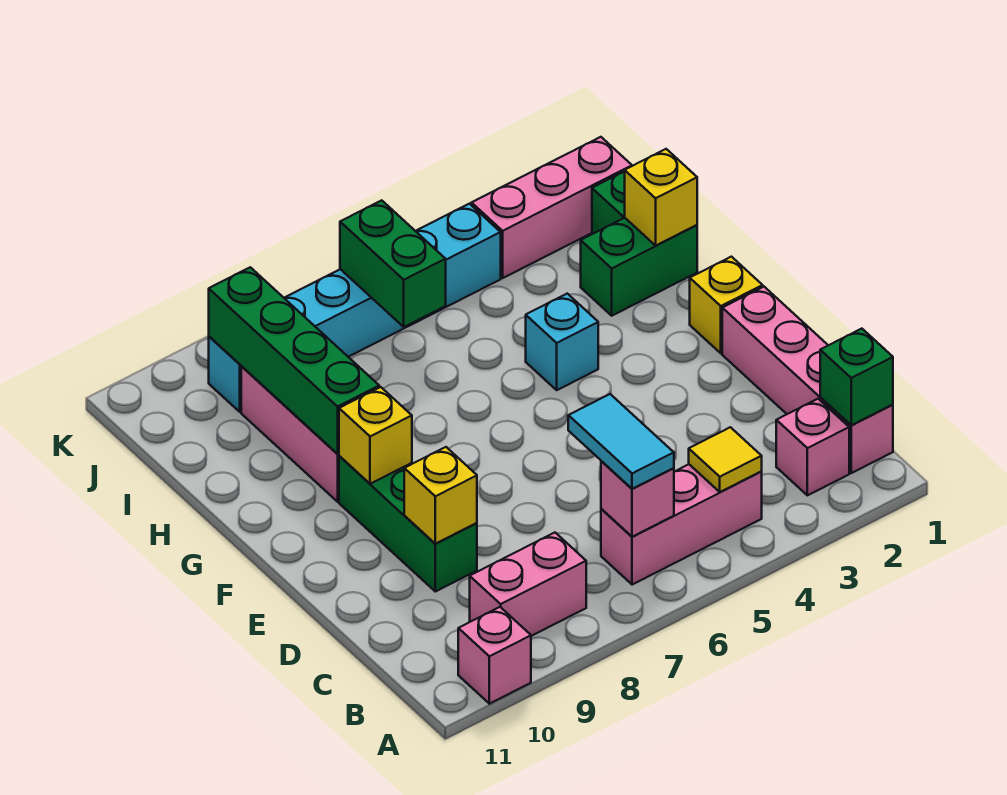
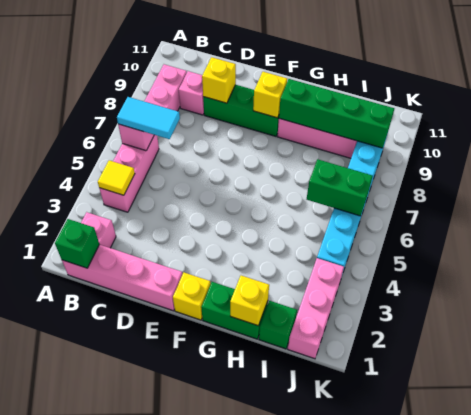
pink 1x1 brick [458,607,531,704] -> pink 1x1 brick moved to [179,71,204,115]
cyan 1x1 brick [526,294,598,390] -> none
green 1x2 brick [581,218,697,316] -> green 1x2 brick turned to [201,282,268,339]

